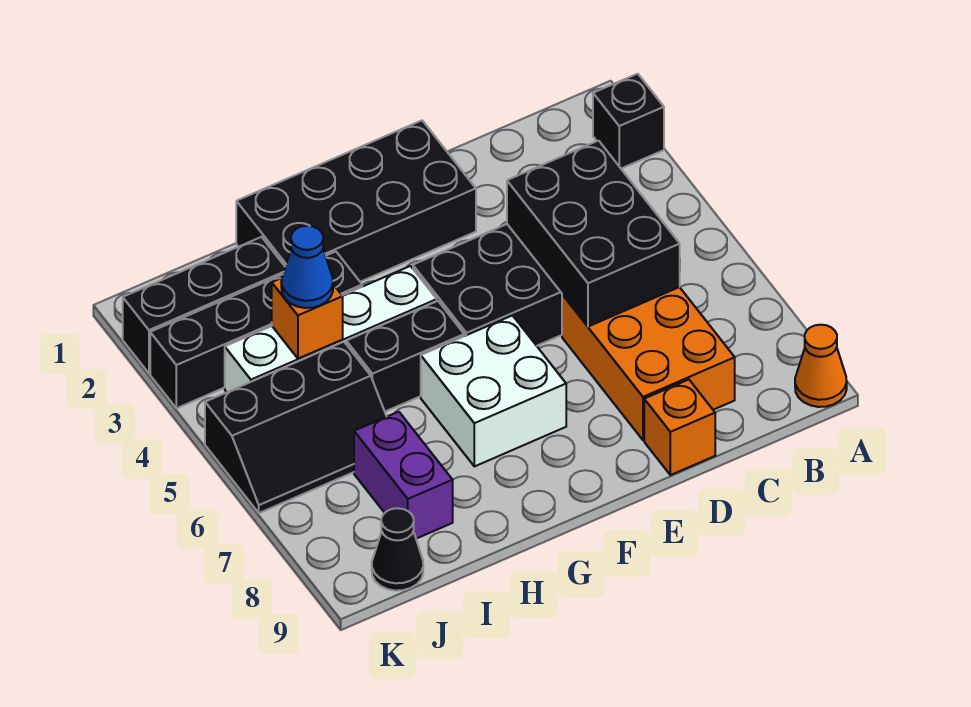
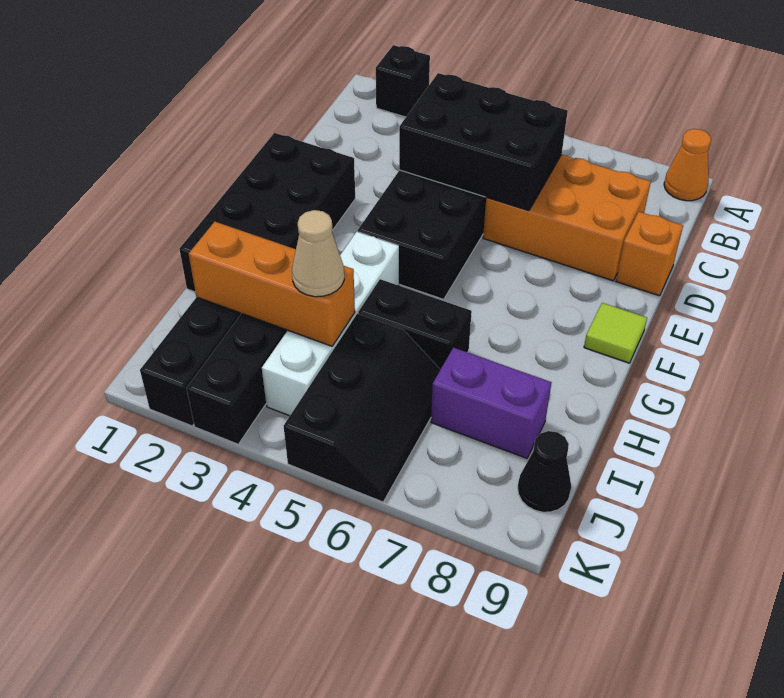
white 2x2 brick [421,315,566,466] -> none
none -> lime 1x1 tile [584,303,647,363]
black 1x2 brick [346,301,464,412] -> black 1x2 brick turned to [358,279,472,369]
orange 1x1 brick [272,278,343,359] -> orange 1x3 brick [189,222,355,346]
blue 1x1 cone [281,226,333,308] -> tan 1x1 cone [292,210,344,297]

